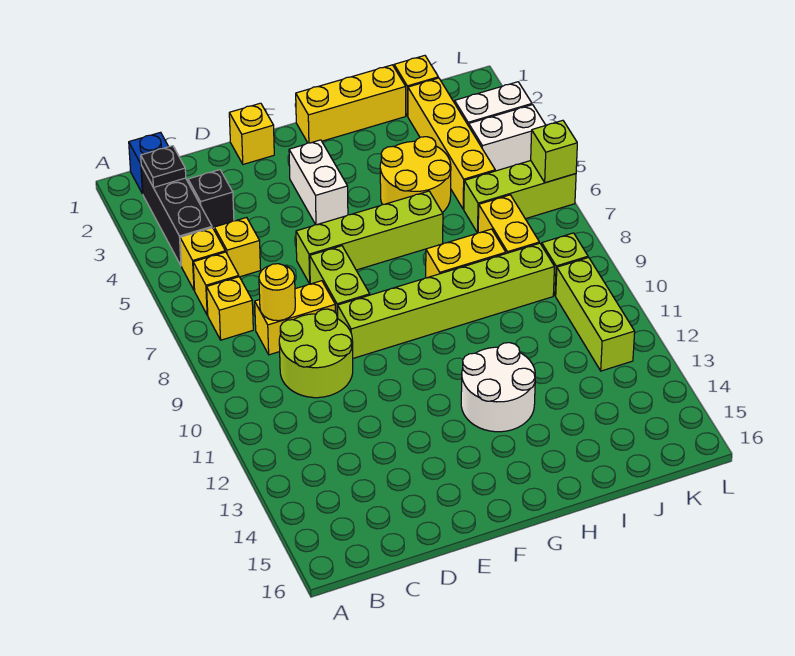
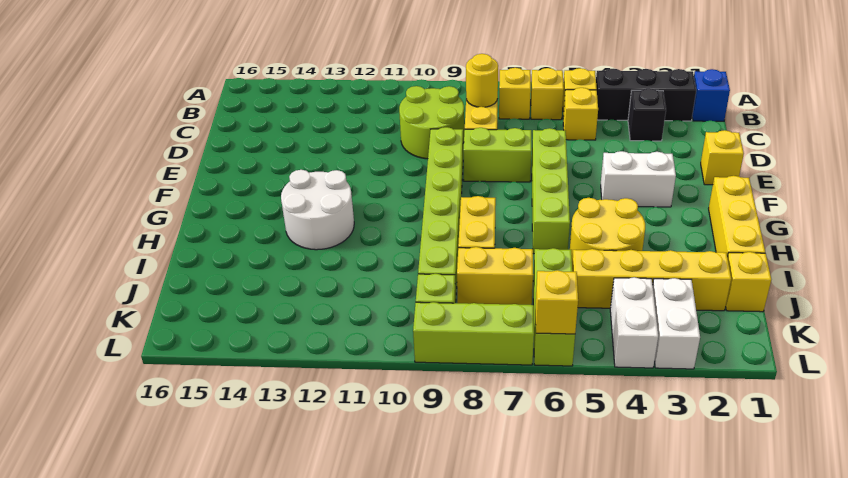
black 1x1 plate [141,146,186,187] -> none
lime 1x3 brick [556,258,635,371] -> lime 1x3 brick moved to [413,302,534,365]
lime 1x1 brick [531,120,577,183] -> yellow 1x1 brick [536,270,578,334]

